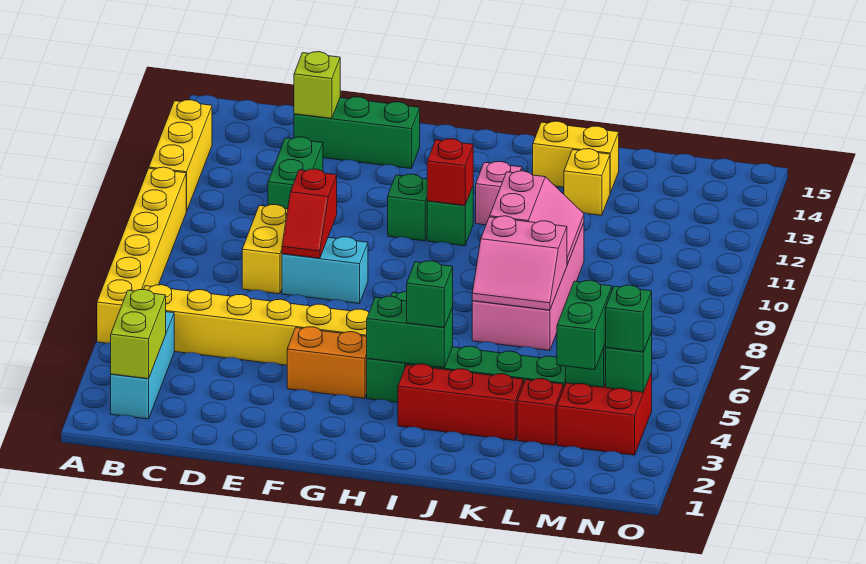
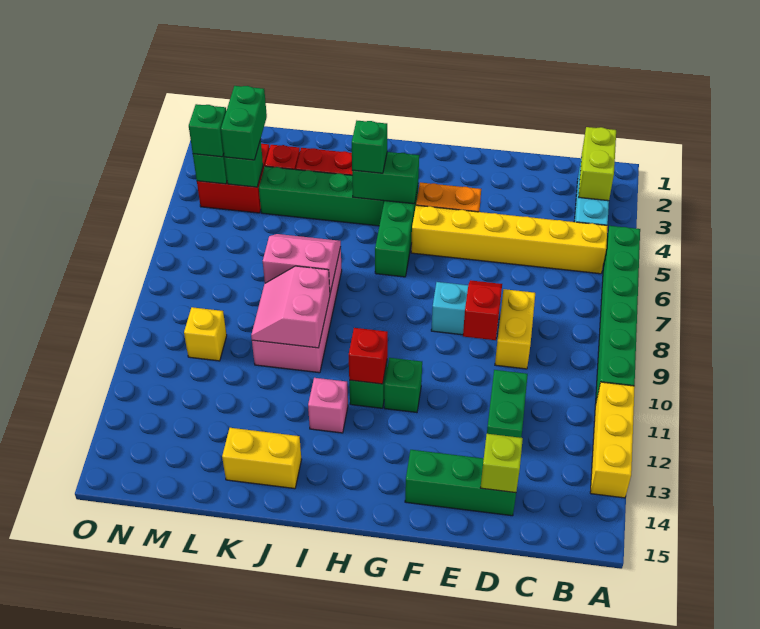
yellow 1x6 brick [97,167,186,343] -> green 1x6 brick [596,226,640,401]
yellow 1x1 brick [564,149,610,216] -> yellow 1x1 brick moved to [184,307,227,361]

